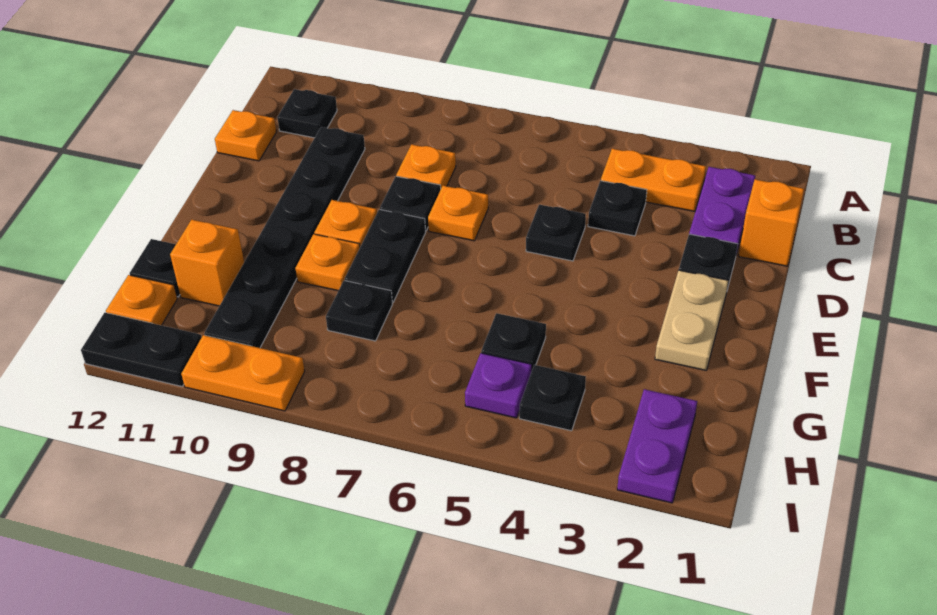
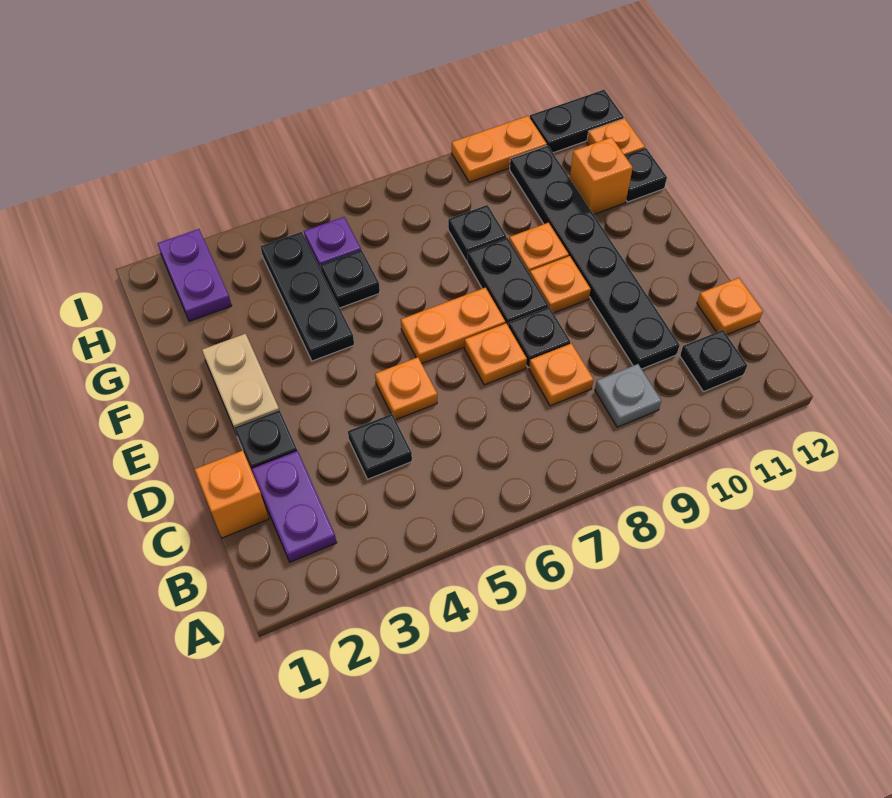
orange 1x2 plate [601,149,706,211] -> orange 1x2 plate moved to [401,288,505,364]
none -> grey 1x1 plate [595,364,661,427]
black 1x1 plate [526,205,586,261] -> orange 1x1 plate [375,357,437,420]
black 1x1 plate [519,365,586,431] -> black 1x3 plate [260,232,354,361]

